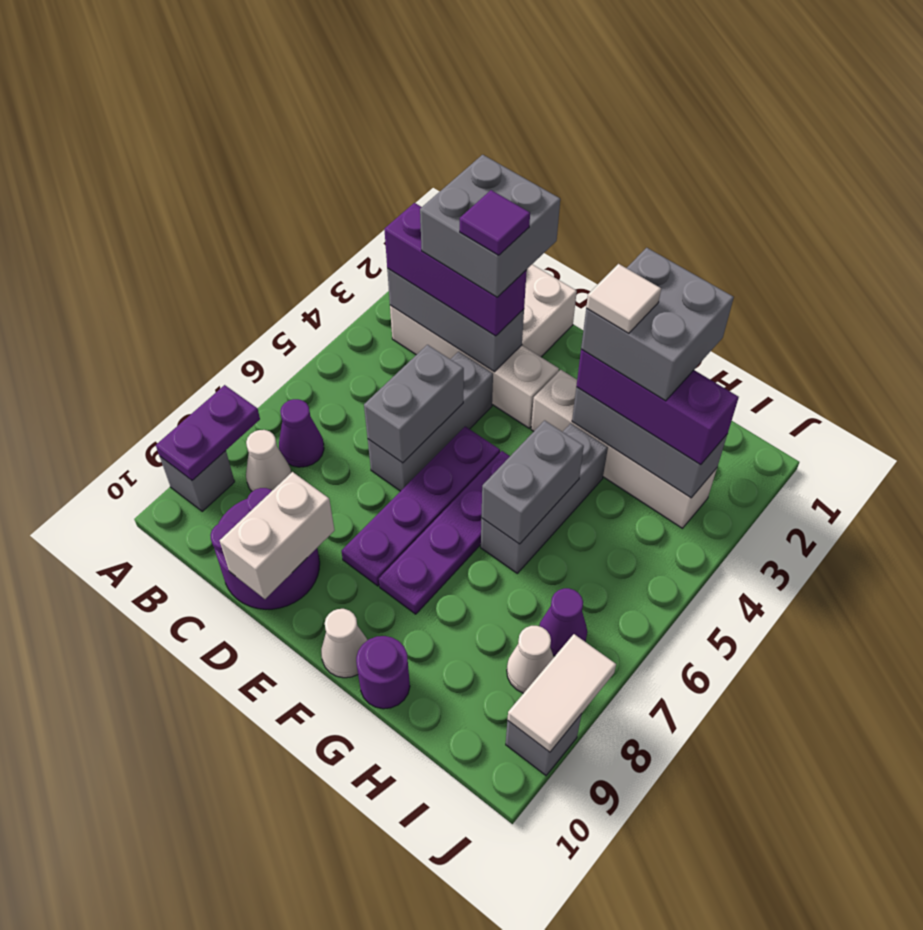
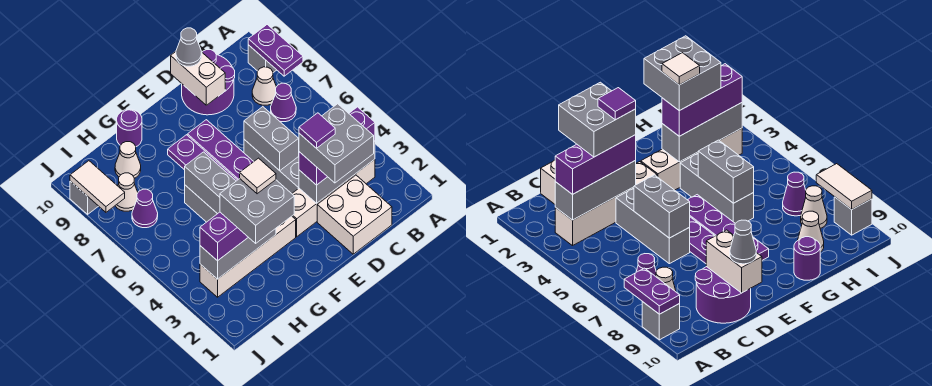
none -> grey 1x1 cone [176,28,202,66]
white 1x1 cone [321,609,368,678] -> white 1x1 cone moved to [115,142,141,178]

